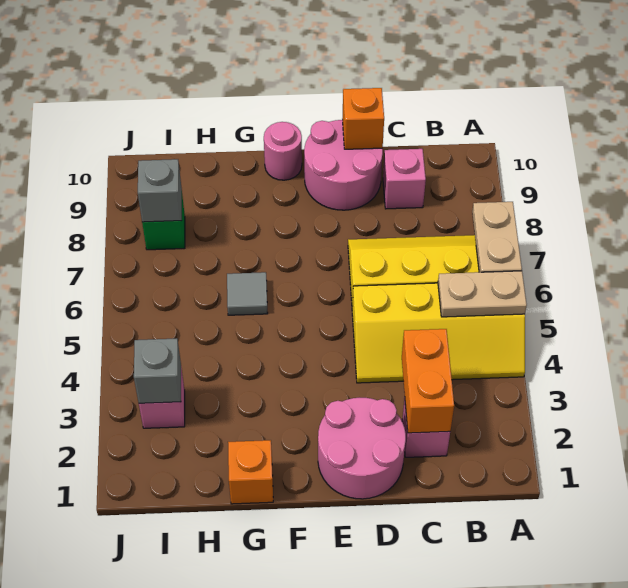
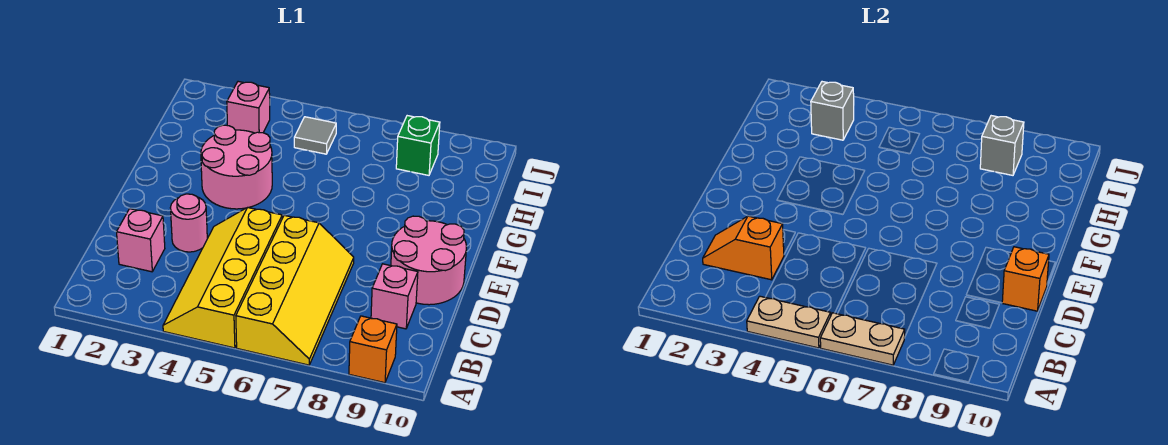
tan 1x2 plate [438,271,527,317] -> tan 1x2 plate turned to [747,296,831,348]
orange 1x2 brick [402,329,454,433] -> orange 1x2 slope [703,216,784,280]
pink 2x2 round brick [318,398,406,499] -> pink 2x2 round brick moved to [201,125,272,209]
pink 1x1 round brick [264,122,302,180] -> pink 1x1 round brick moved to [170,194,207,252]
orange 1x1 brick [228,440,273,504] -> orange 1x1 brick moved to [349,316,397,383]
grey 1x1 tile [227,272,268,315] -> grey 1x1 tile moved to [294,117,336,154]

